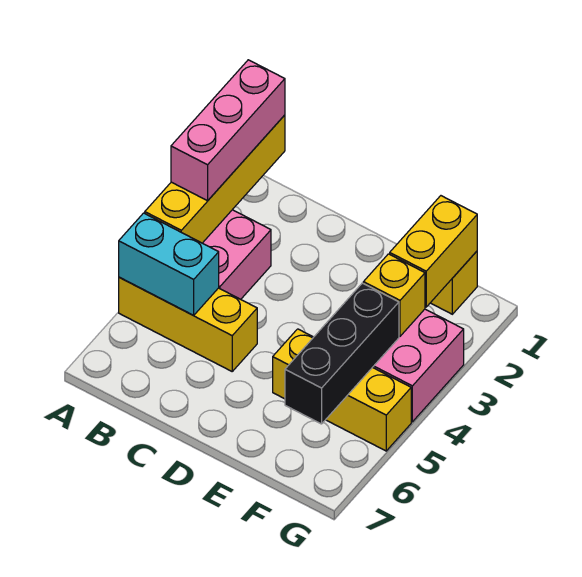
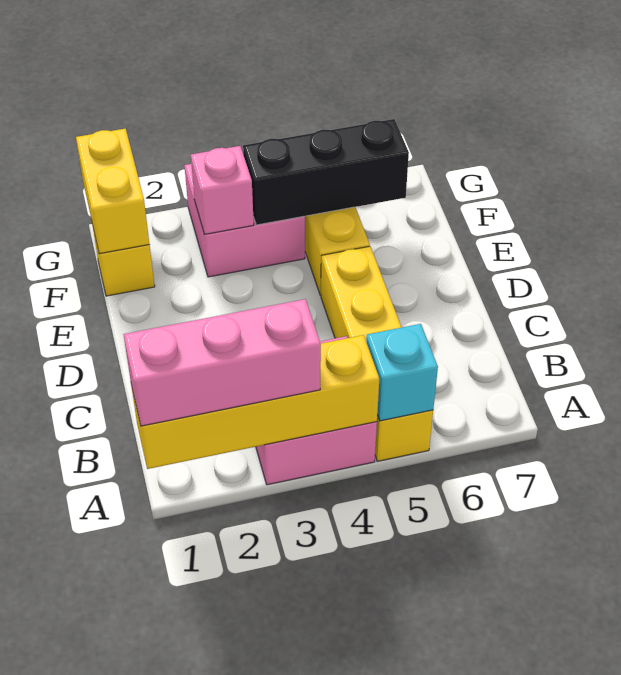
yellow 1x3 brick [119,277,257,371] -> yellow 1x4 brick [321,246,433,461]
cyan 1x2 brick [119,213,219,315] -> cyan 1x1 brick [366,324,438,421]
yellow 1x2 brick [390,196,477,307] -> yellow 1x2 brick turned to [76,128,150,254]
yellow 1x1 brick [363,254,425,336] -> pink 1x1 brick [191,146,254,235]

